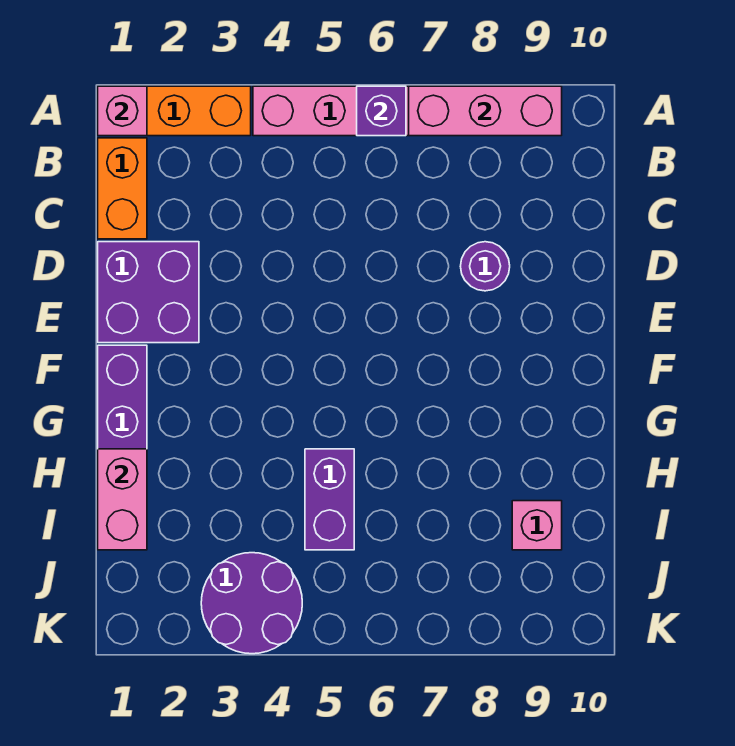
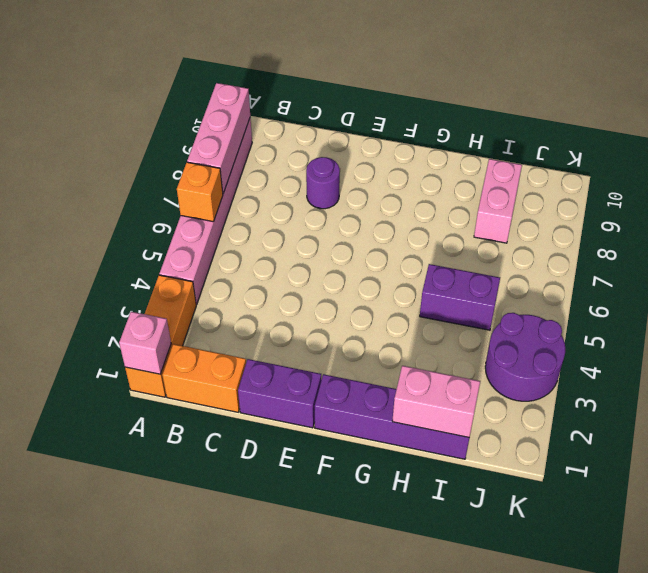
purple 1x1 brick [357,86,406,136] -> orange 1x1 brick [177,162,223,222]
purple 2x2 brick [98,242,199,343] -> purple 1x2 brick [238,359,321,428]
pink 1x1 brick [512,501,562,550] -> pink 1x2 brick [474,159,522,243]

